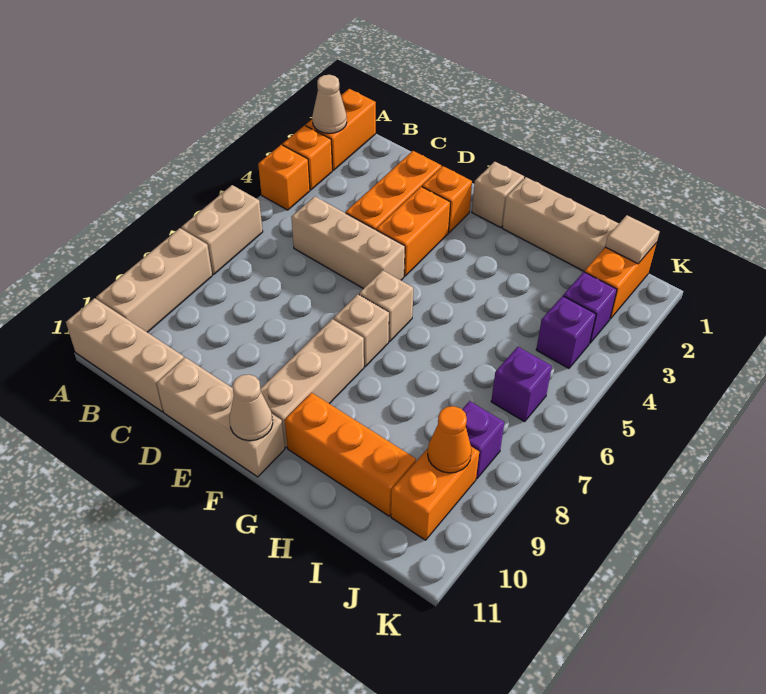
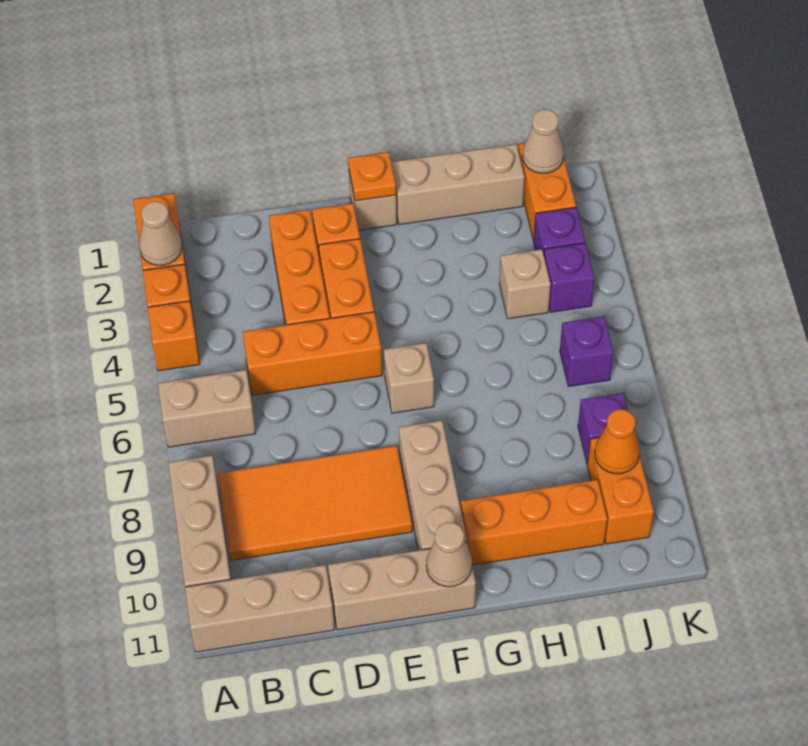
tan 1x2 brick [181,185,263,274] -> tan 1x2 brick turned to [158,370,256,447]
none -> orange 2x4 tile [218,446,412,560]
tan 1x3 brick [291,196,405,289] -> orange 1x3 brick [243,312,382,395]
none -> orange 1x1 plate [348,152,396,201]
tan 1x1 brick [334,294,389,367] -> tan 1x1 brick moved to [500,249,551,319]
tan 1x1 tile [605,215,660,264] -> tan 1x1 cone [523,109,564,173]

